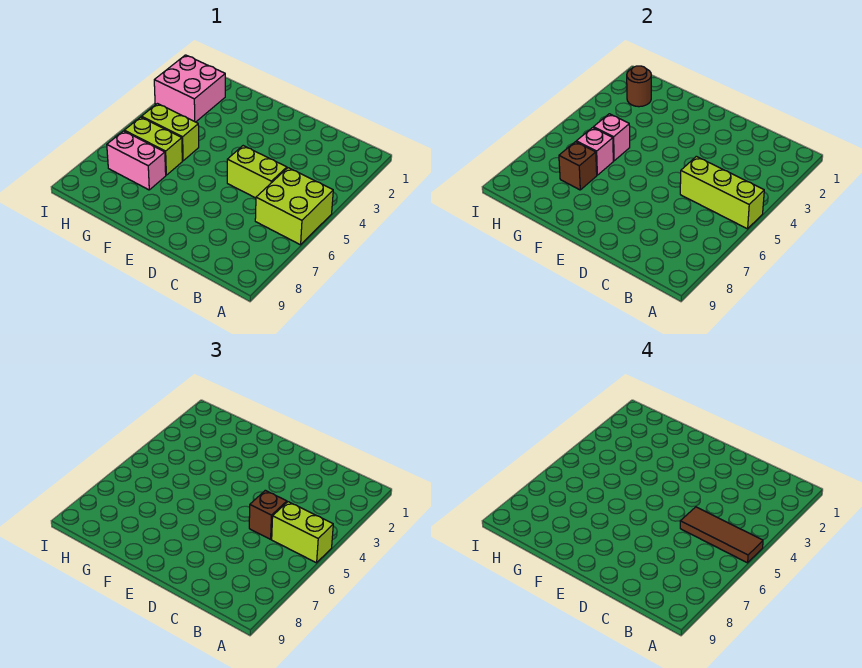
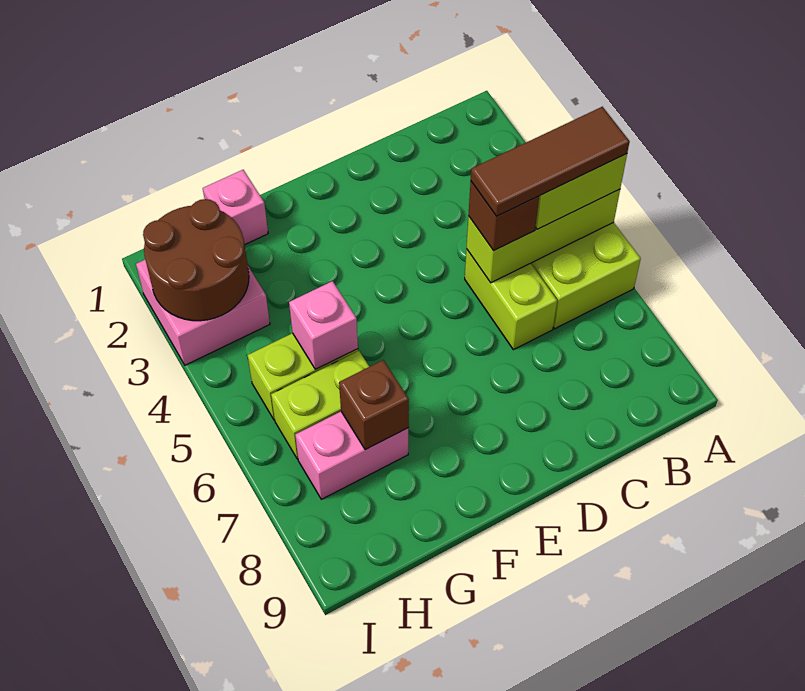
lime 1x2 brick [227,146,287,198] -> lime 1x2 brick turned to [465,249,557,350]
pink 1x1 brick [576,128,613,175] -> pink 1x1 brick moved to [203,170,268,245]
brown 1x1 round brick [627,66,651,107] -> brown 2x2 round brick [143,199,249,321]

